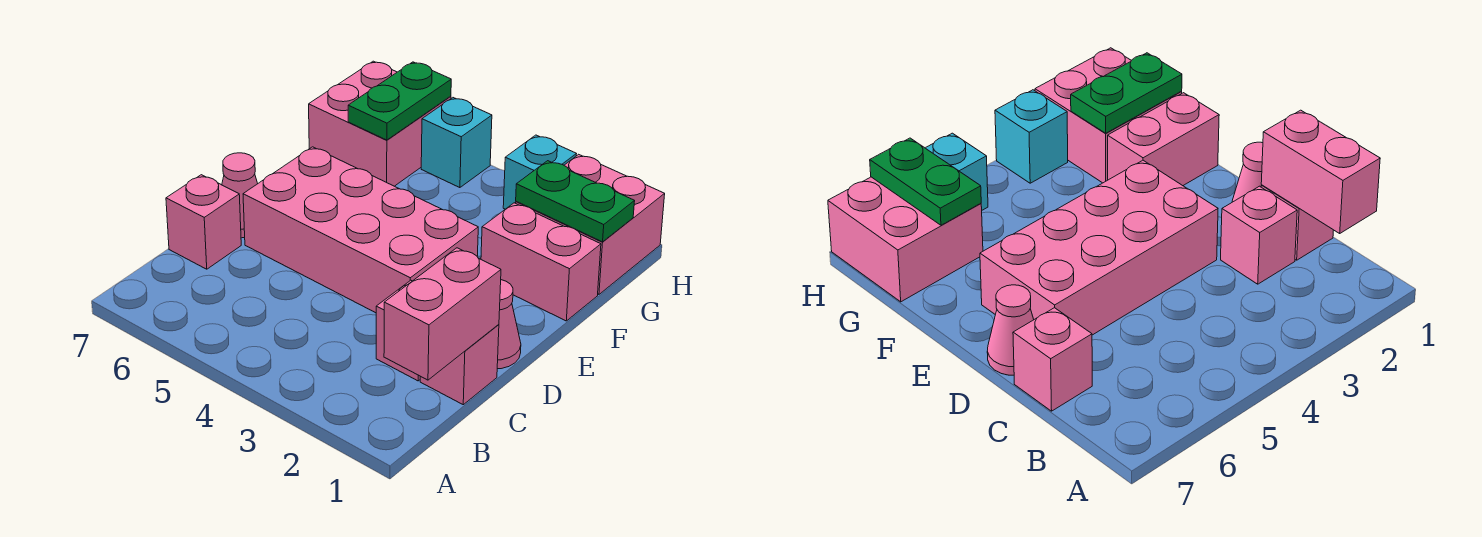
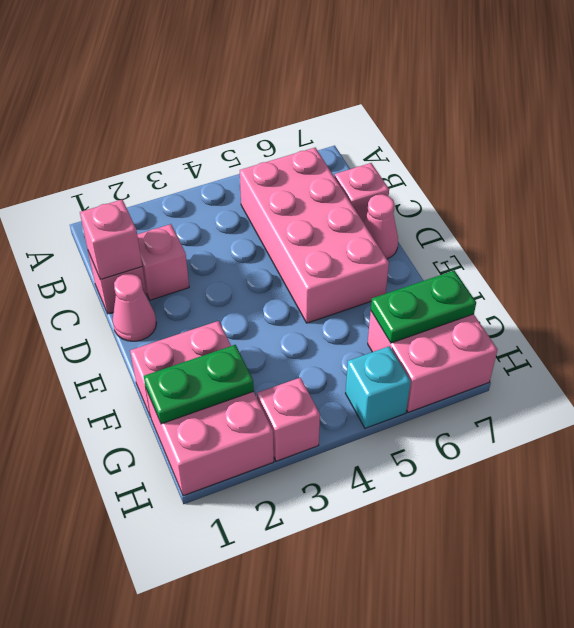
pink 1x2 brick [384,248,501,380] -> pink 1x1 brick [80,200,142,279]
pink 2x4 brick [243,147,478,313] -> pink 2x4 brick turned to [240,148,389,323]
green 1x2 plate [348,62,451,140] -> green 1x2 plate turned to [371,270,476,343]
cyan 1x1 brick [503,135,576,209] -> pink 1x1 brick [257,378,320,461]

